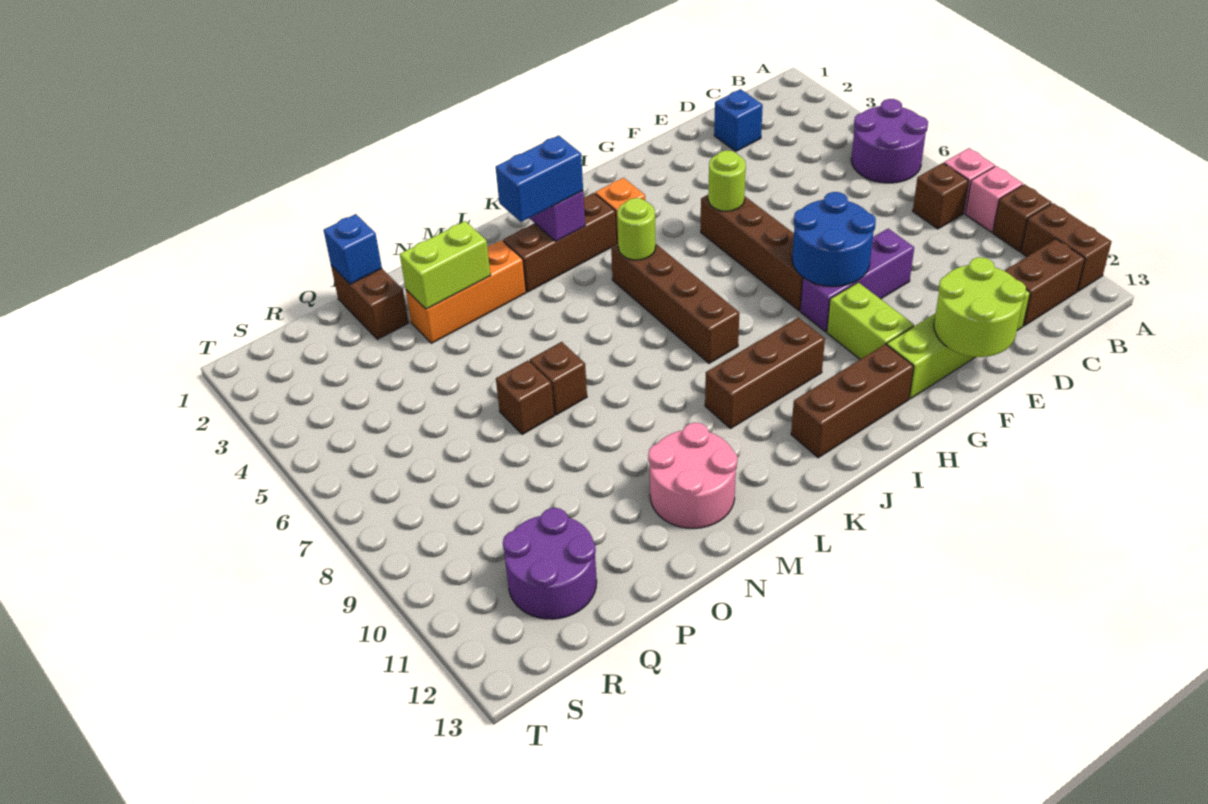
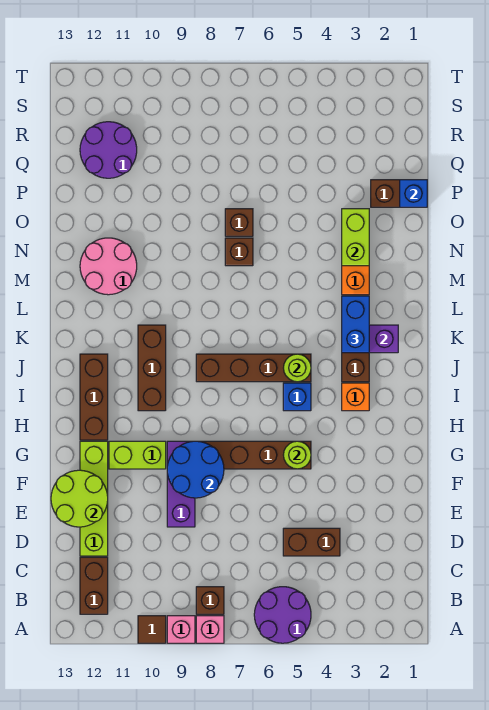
brown 1x1 brick [993,184,1052,251] -> brown 1x1 tile [138,616,166,643]
brown 1x2 brick [1021,203,1111,292] -> brown 1x2 brick moved to [283,528,340,556]
blue 1x1 brick [714,89,763,151] -> blue 1x1 brick moved to [283,383,311,411]

